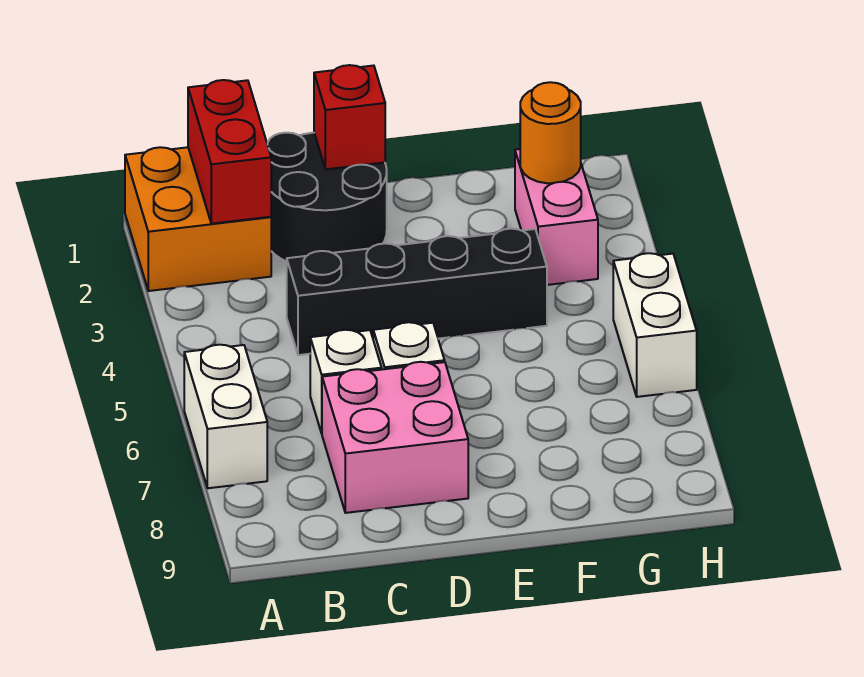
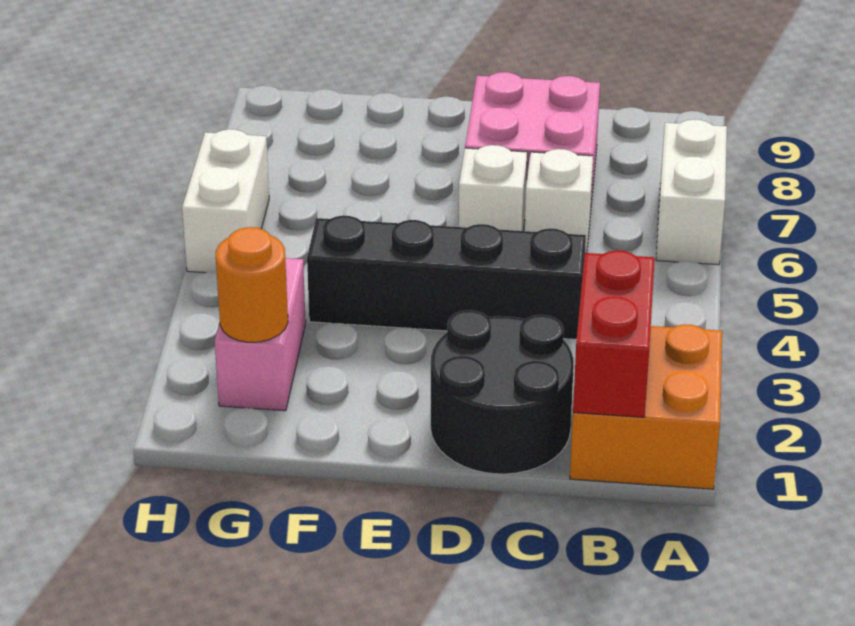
red 1x1 brick [314,65,385,169] -> none

